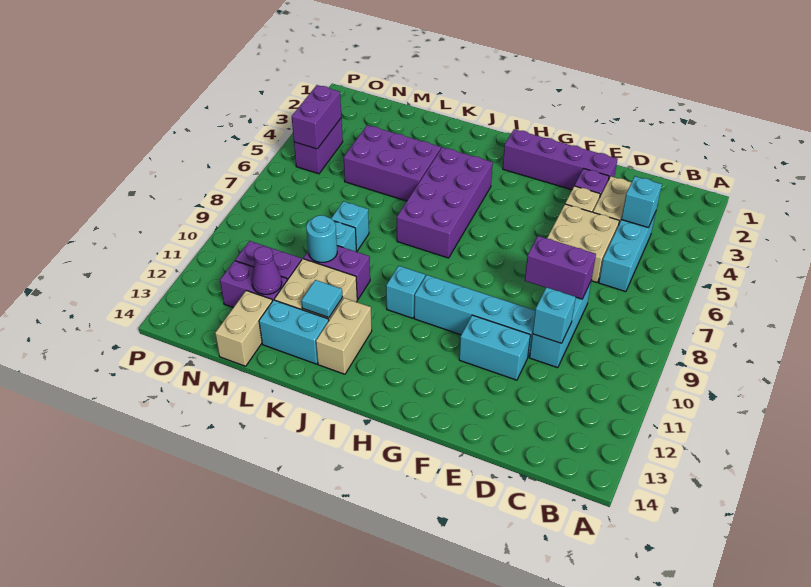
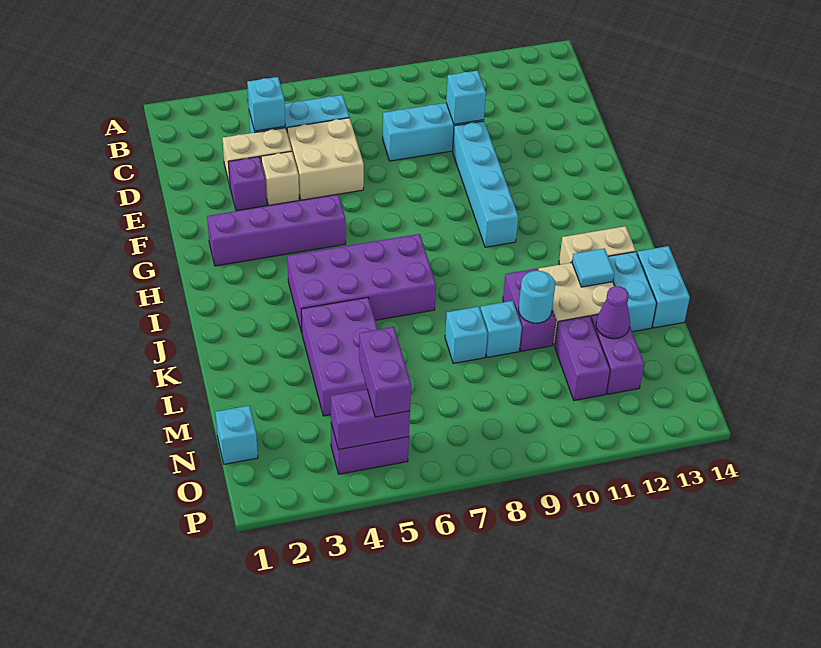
purple 1x2 brick [525,236,596,299] -> purple 1x2 brick moved to [359,327,411,417]
purple 1x4 brick [503,129,617,190] -> purple 1x4 brick turned to [207,195,346,266]
cyan 1x2 brick [459,315,530,380] -> cyan 1x2 brick moved to [637,246,690,328]
cyan 1x1 brick [386,266,425,318] -> cyan 1x1 brick moved to [215,406,258,464]
tan 1x2 brick [215,290,272,366] -> none

